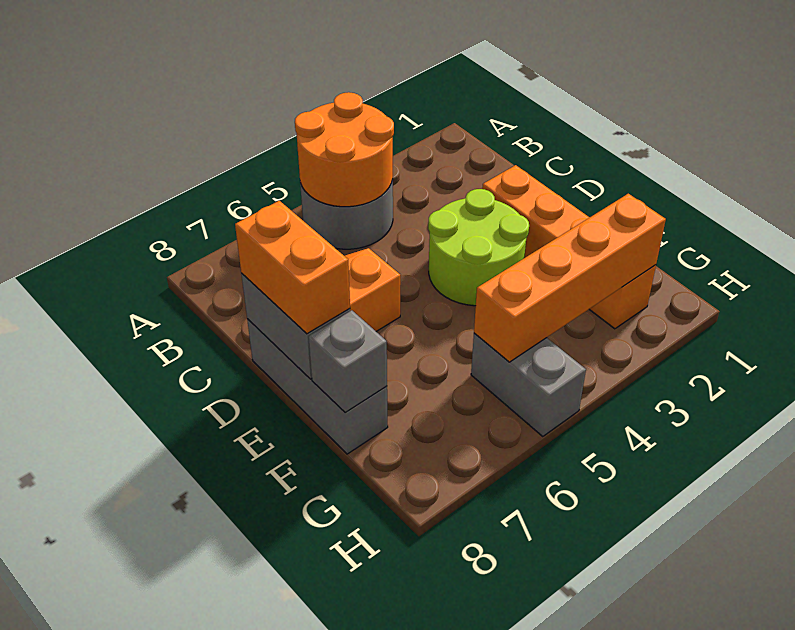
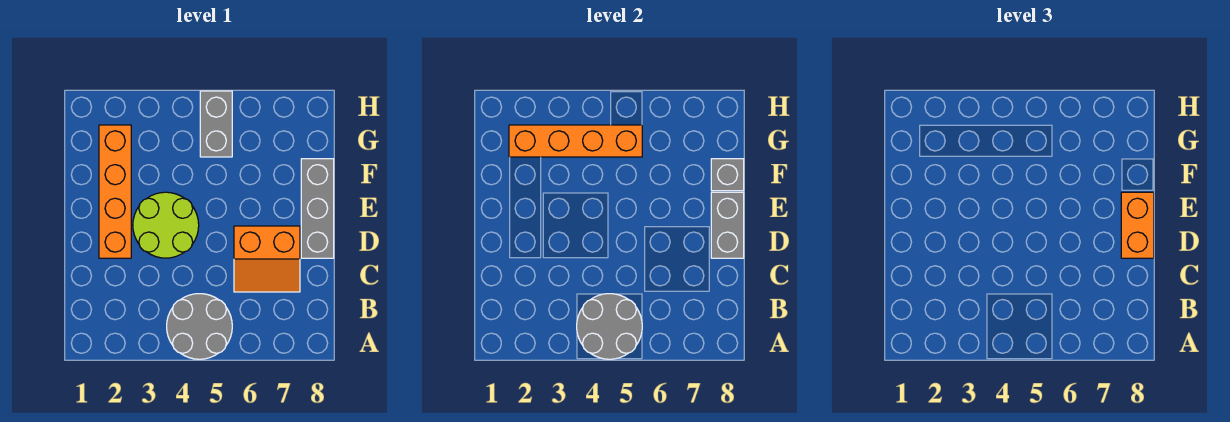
orange 2x2 round brick [295,92,394,207] -> grey 2x2 round brick [577,294,642,359]

